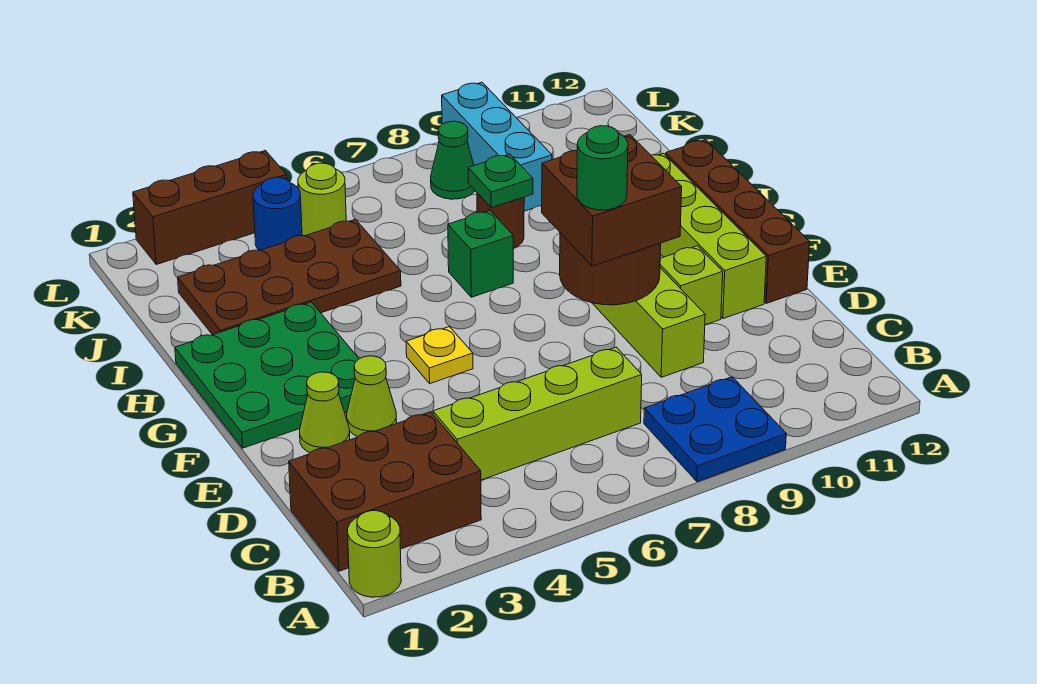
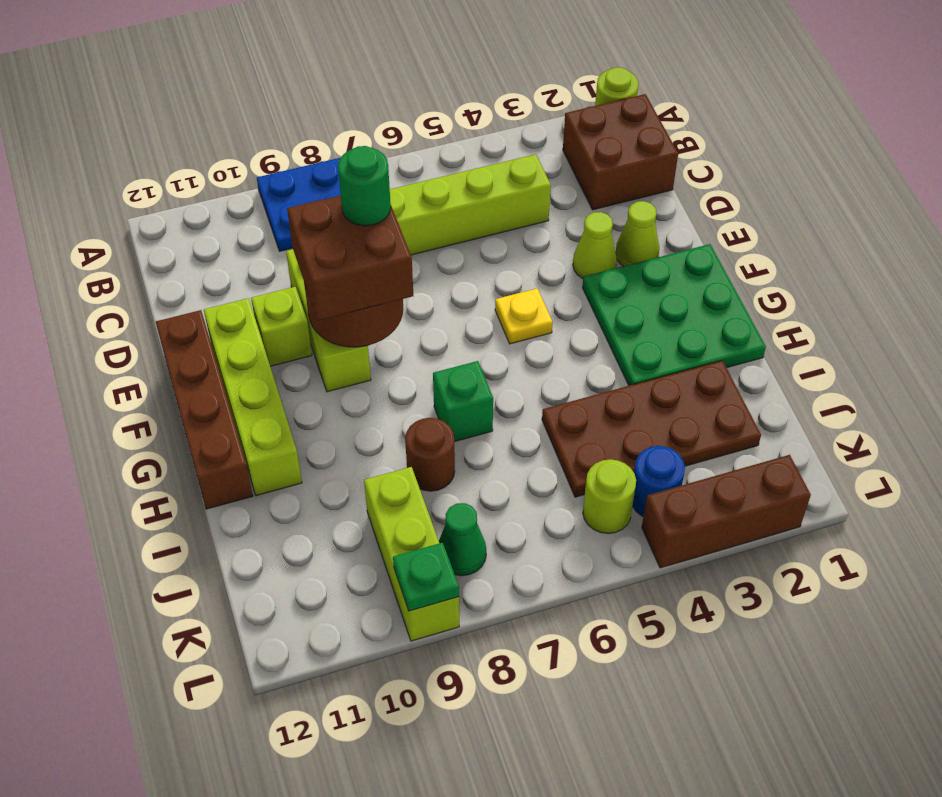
brown 2x3 brick [289,412,481,571] -> brown 2x2 brick [563,94,678,210]
green 1x1 plate [468,154,533,208] -> green 1x1 plate moved to [393,543,459,611]
cyan 1x3 brick [442,82,552,211] -> lime 1x3 brick [364,467,459,641]

